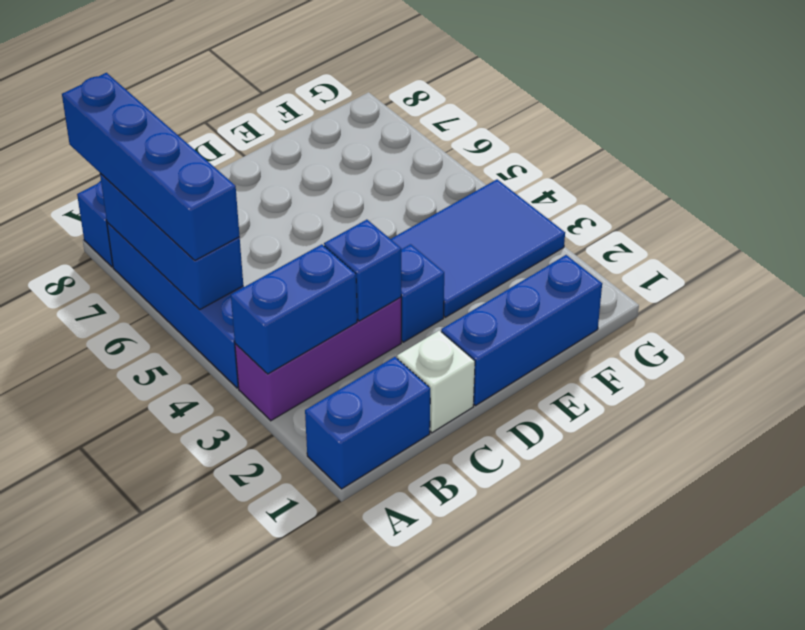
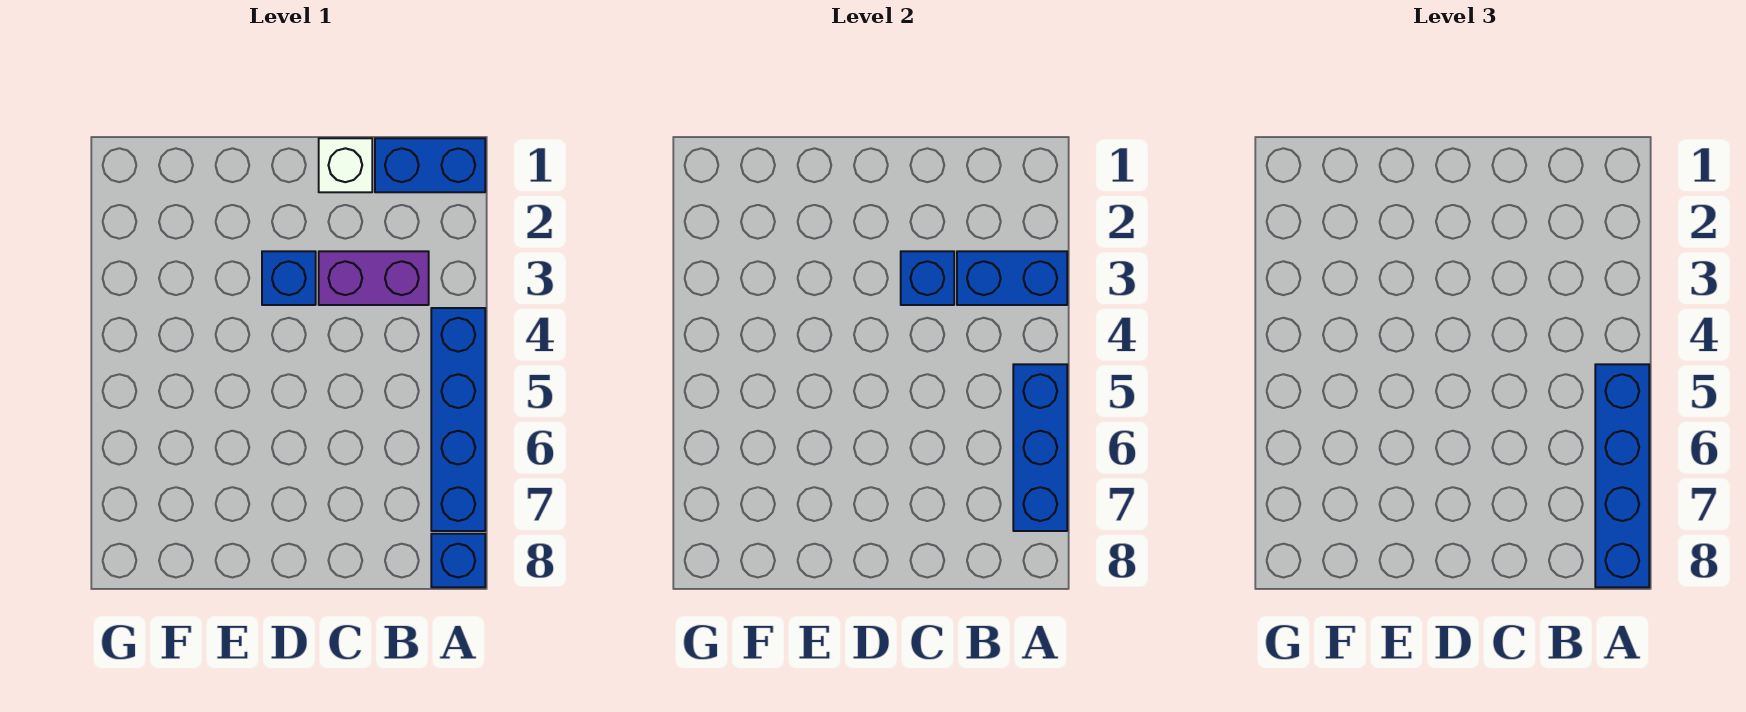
purple 1x3 brick [235,297,401,421] -> purple 1x2 brick [319,251,429,305]
blue 1x3 brick [441,255,602,406] -> none
blue 2x3 tile [391,179,565,317] -> none

